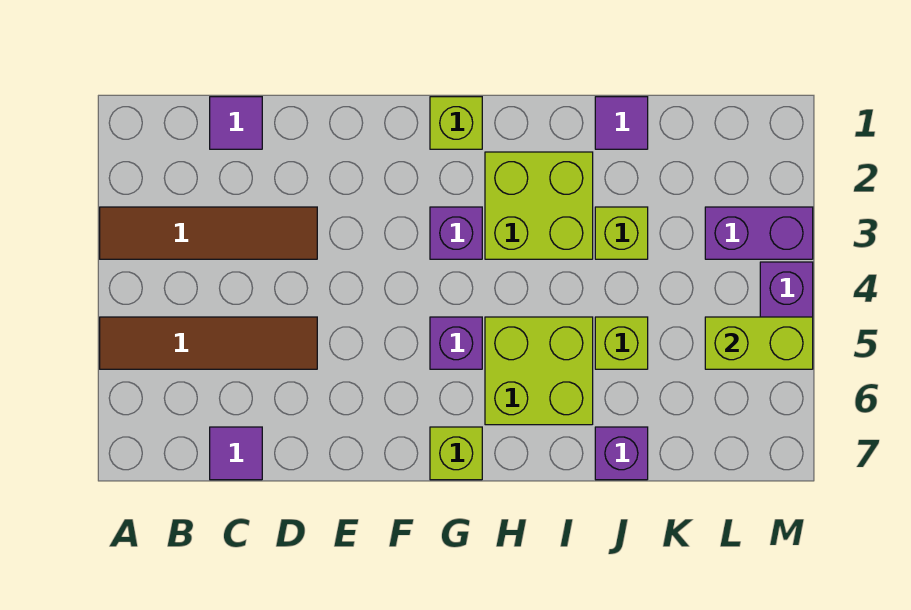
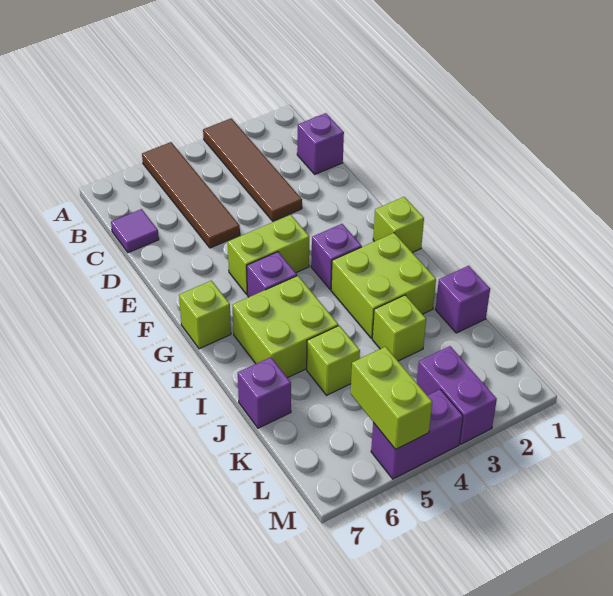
purple 1x1 tile [210,97,262,149] -> purple 1x1 brick [297,113,344,174]
none -> lime 1x2 brick [228,215,309,294]
purple 1x1 tile [595,97,648,149] -> purple 1x1 brick [435,266,490,333]

